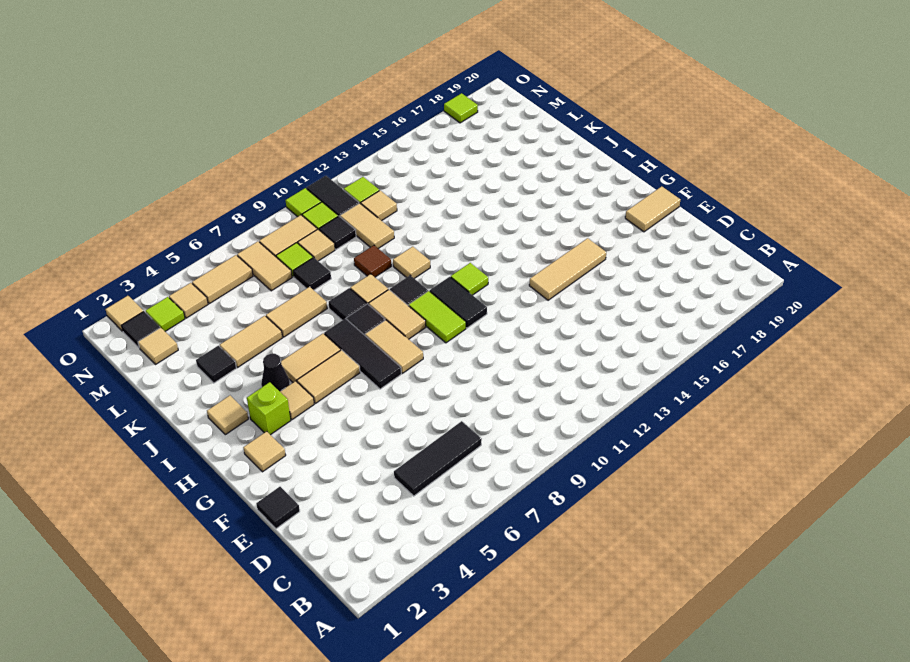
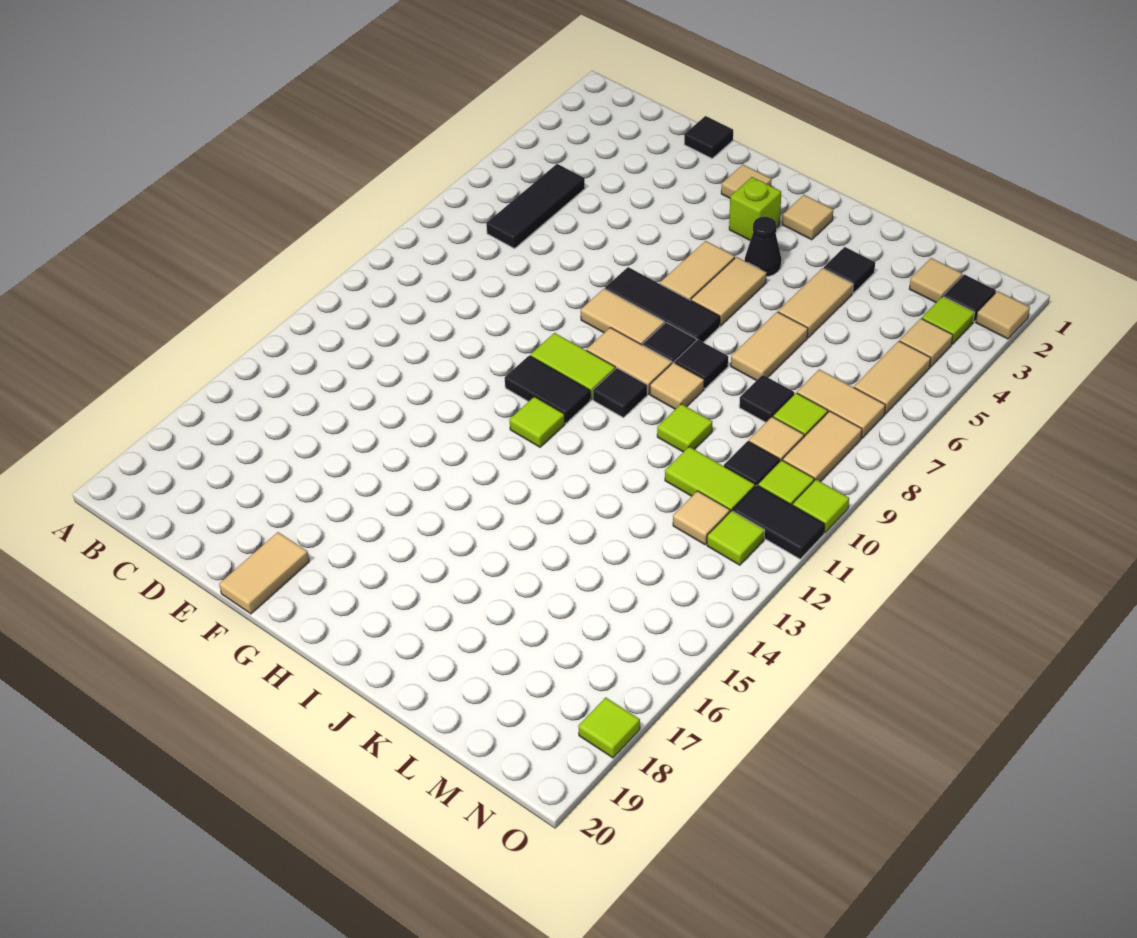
tan 1x3 tile [529,238,606,300] -> none
tan 1x1 tile [280,381,314,420] -> none
tan 1x1 tile [393,247,430,279] -> none
brown 1x1 tile [354,245,391,277] -> lime 1x1 tile [657,404,712,452]
tan 1x2 tile [340,203,394,249] -> lime 1x2 tile [665,447,755,512]

